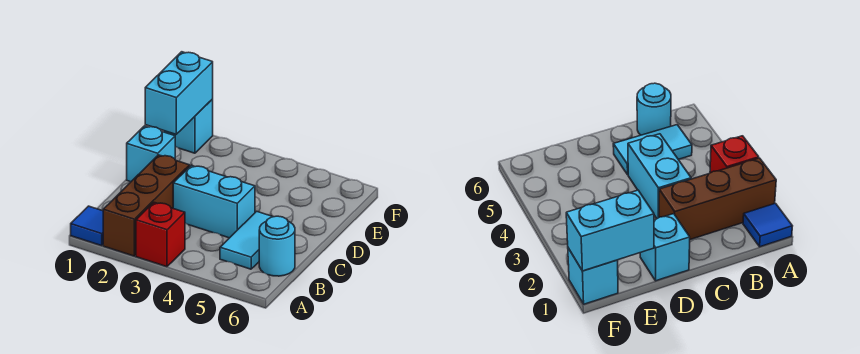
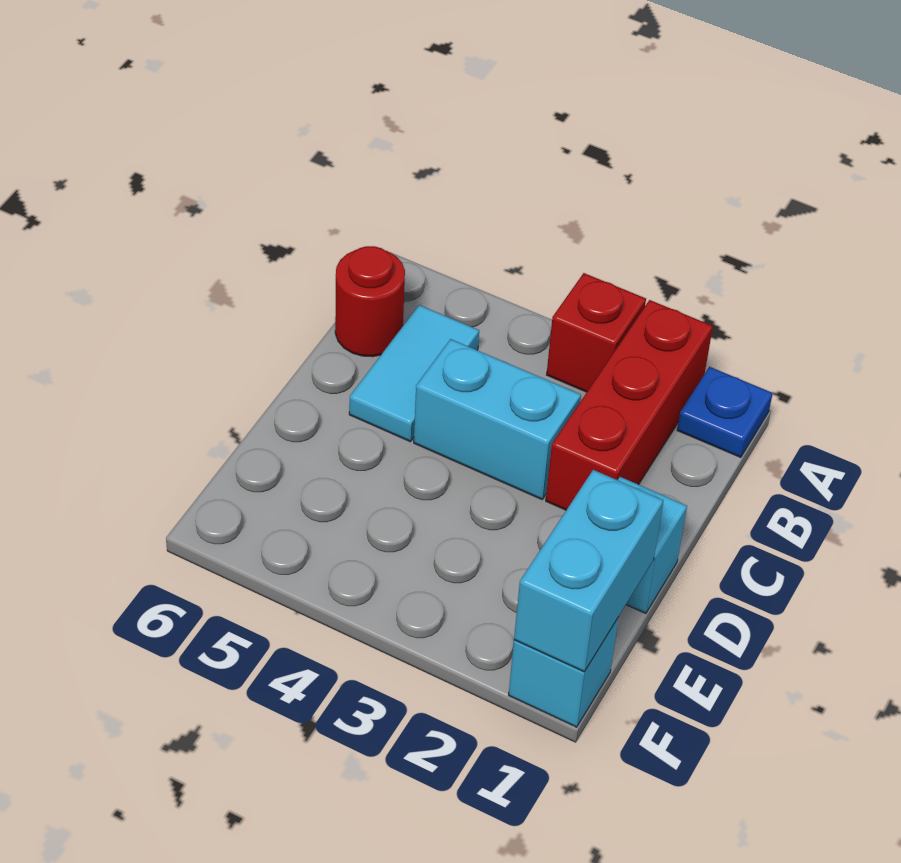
blue 1x1 tile [71,206,103,246] -> blue 1x1 plate [677,367,773,457]
brown 1x3 brick [103,155,190,256] -> red 1x3 brick [546,300,713,510]
cyan 1x1 round brick [259,216,295,276] -> red 1x1 round brick [335,246,405,357]

